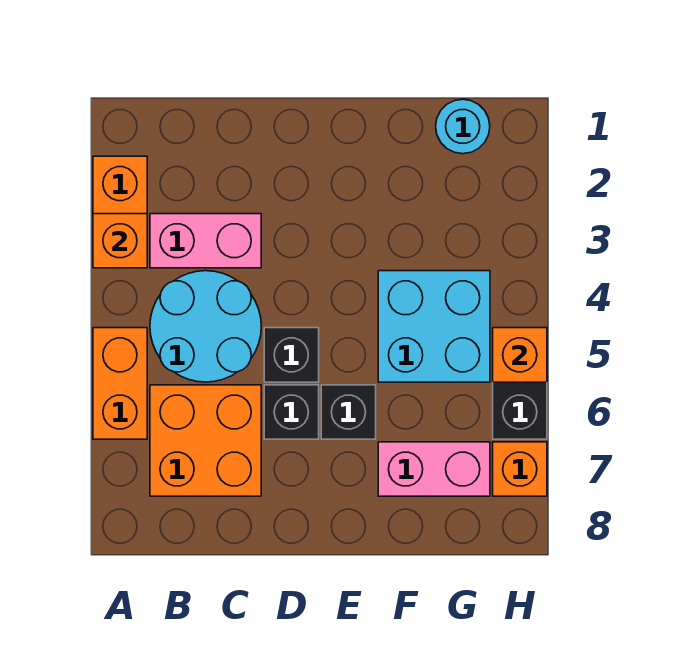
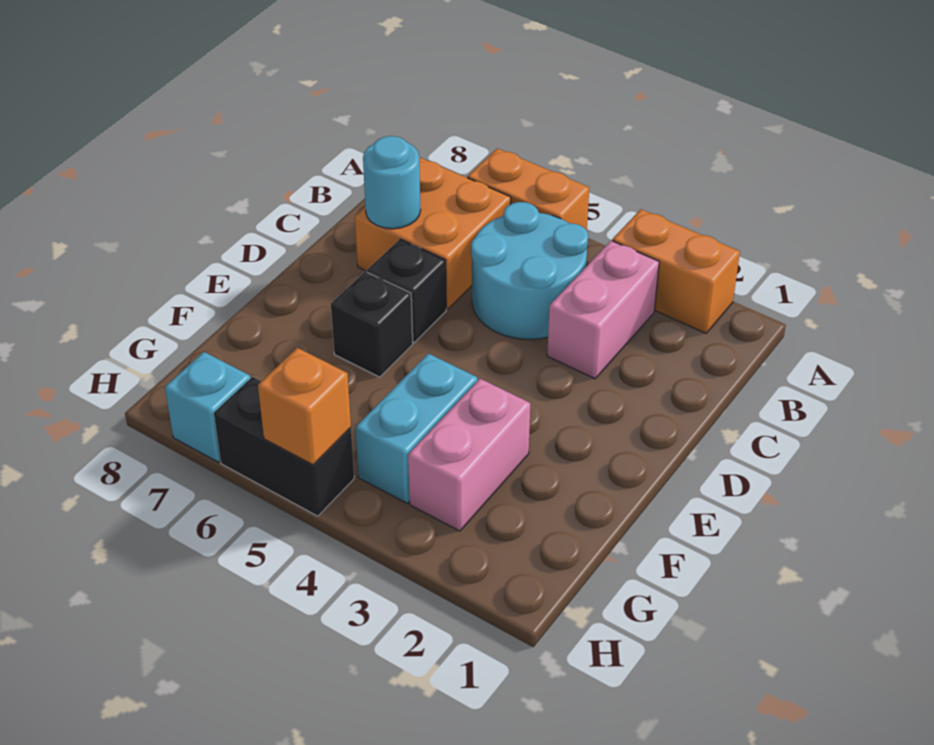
orange 1x1 brick [93,214,147,268] -> none
black 1x1 brick [264,328,319,382] -> none
cyan 2x2 brick [378,271,490,382] -> cyan 1x2 brick [355,353,477,503]
pink 1x2 brick [378,442,490,496] -> pink 1x2 brick moved to [408,379,530,531]
cyan 1x1 round brick [436,99,490,154] -> cyan 1x1 round brick moved to [363,136,421,229]
orange 1x1 brick [493,442,547,496] -> cyan 1x1 brick [165,352,250,462]

